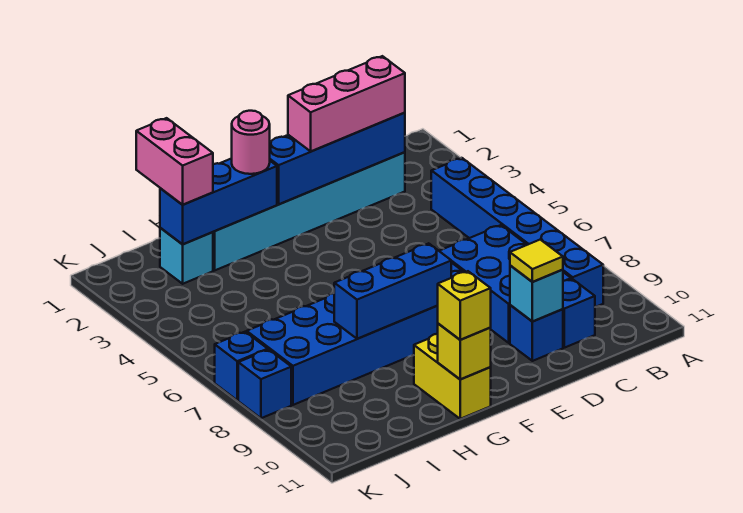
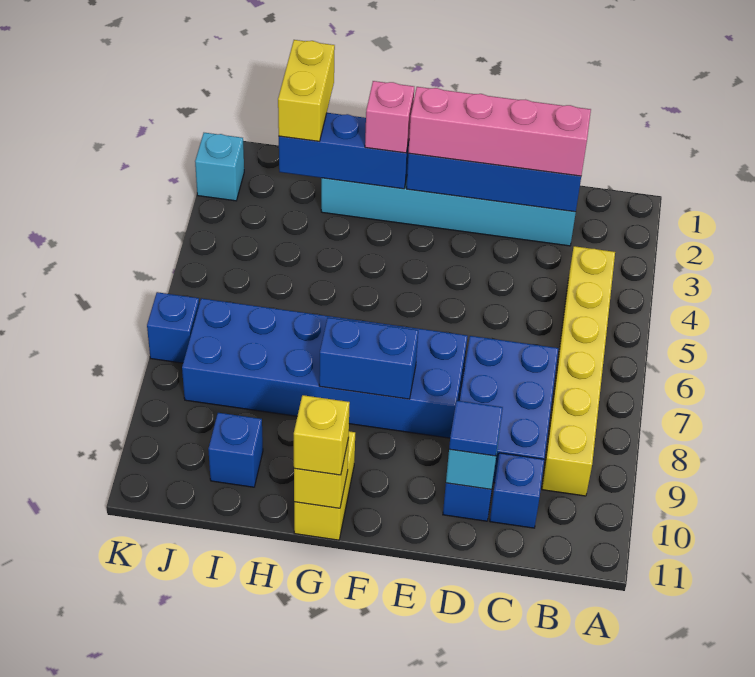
blue 1x6 brick [431,158,603,307] -> yellow 1x6 brick [542,246,615,496]
pink 1x3 brick [288,56,405,151] -> pink 1x4 brick [408,87,591,176]
yellow 1x1 tile [510,240,563,282] -> blue 1x1 tile [449,401,503,456]
blue 1x3 brick [334,243,451,339] -> blue 1x2 brick [319,318,418,399]
pink 1x1 round brick [232,111,270,174] -> pink 1x1 brick [365,81,414,153]
pink 1x2 brick [136,118,213,205] -> yellow 1x2 brick [278,40,335,141]
cyan 1x1 brick [160,228,213,284] -> cyan 1x1 brick moved to [195,133,244,201]
blue 1x1 brick [238,350,291,418] -> blue 1x1 brick moved to [208,413,263,487]

